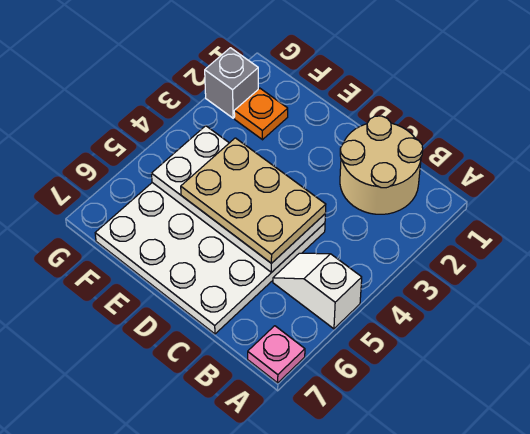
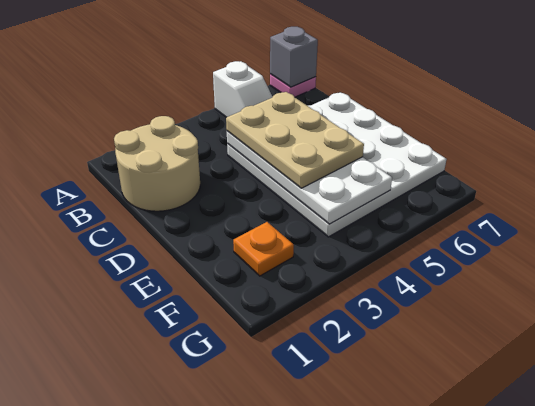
grey 1x1 brick [205,48,258,118] -> grey 1x1 brick moved to [270,27,318,87]

